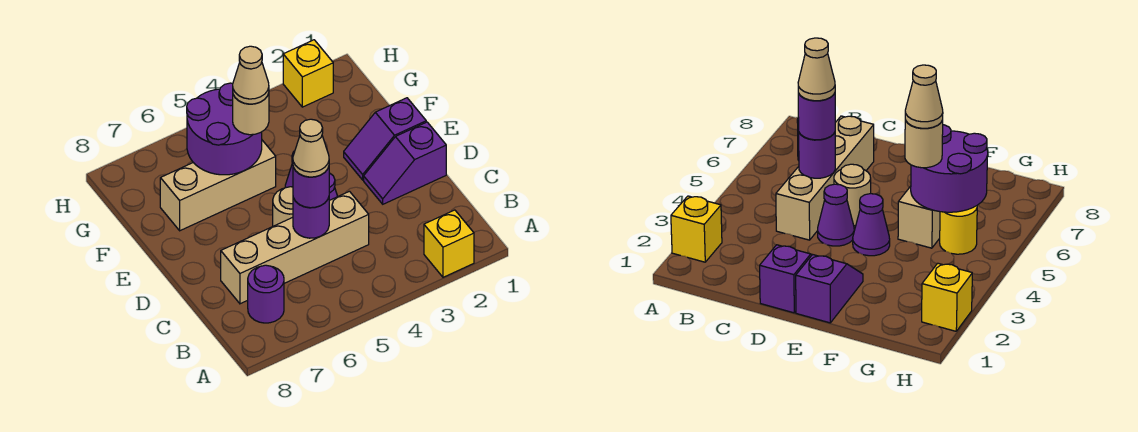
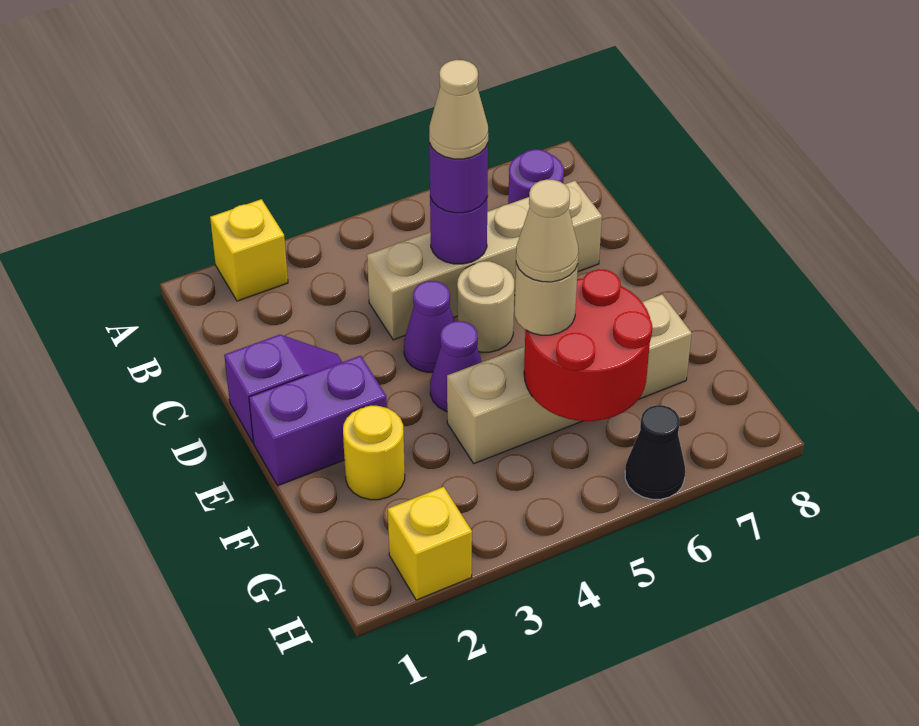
purple 1x2 slope [344,98,426,180] -> purple 1x2 brick [249,356,387,486]
tan 1x3 brick [160,140,276,231] -> tan 1x4 brick [447,295,692,464]
purple 2x2 round brick [187,83,262,175] -> red 2x2 round brick [524,269,652,421]
yellow 1x1 round brick [940,206,977,254] -> yellow 1x1 round brick moved to [343,406,405,500]
none -> black 1x1 cone [625,405,685,499]

